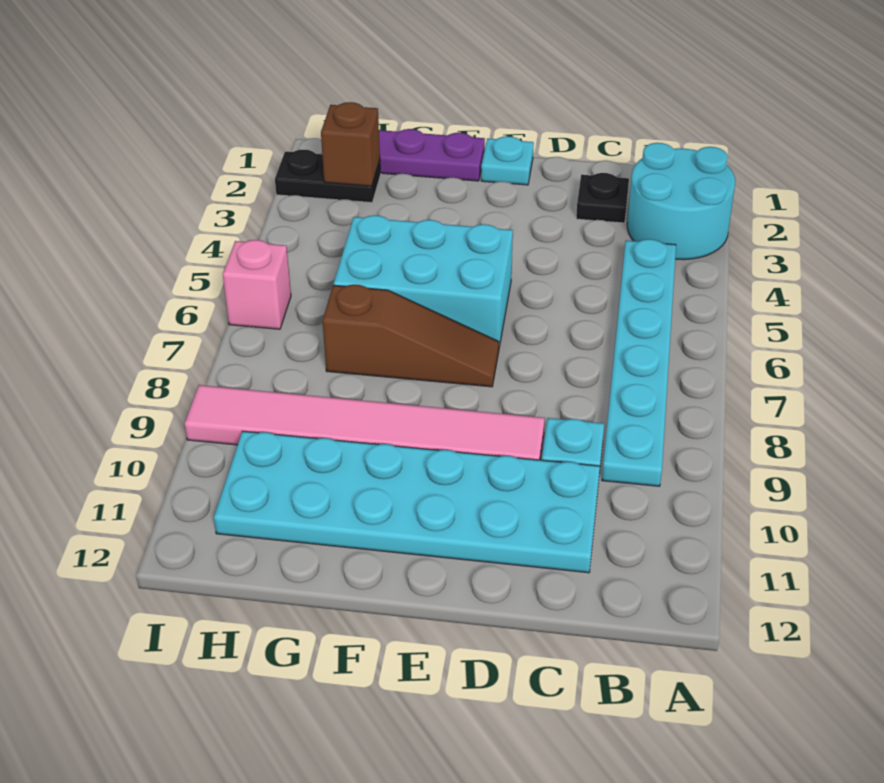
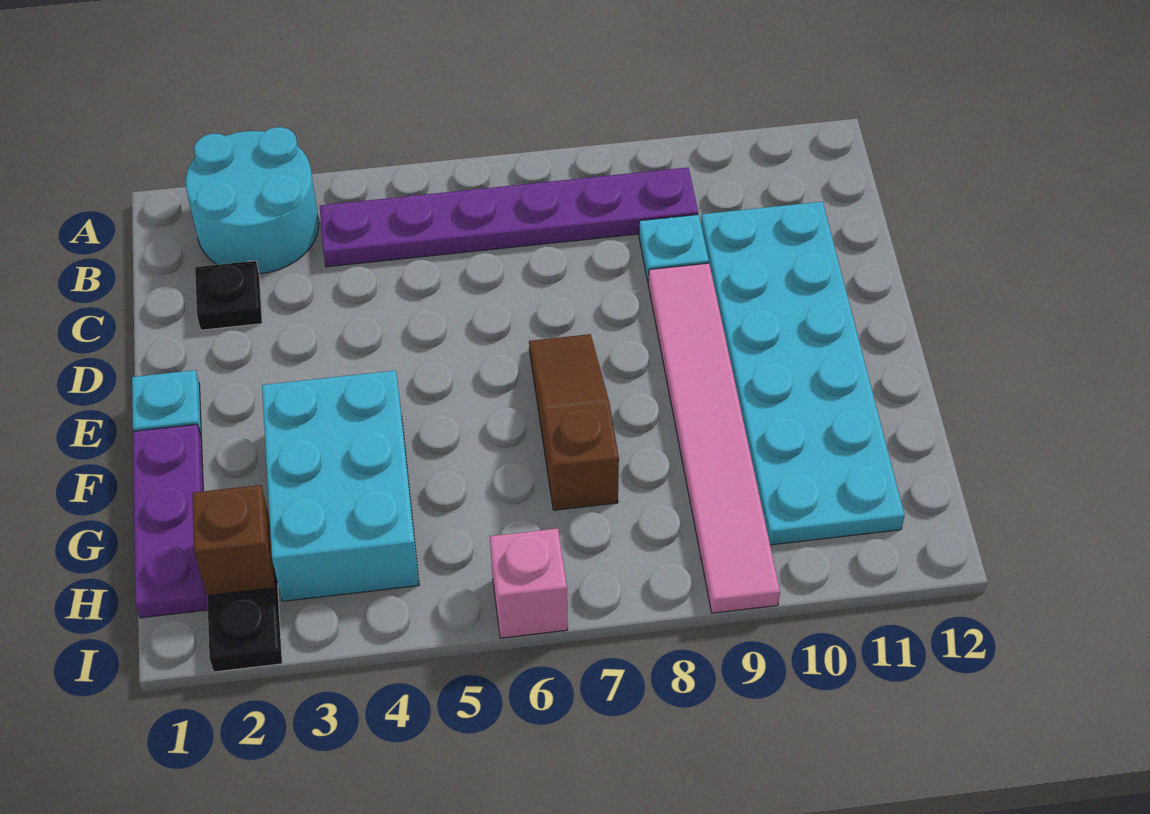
cyan 1x6 plate [602,239,676,486] -> purple 1x6 plate [320,167,698,267]
cyan 2x3 brick [334,215,513,347] -> cyan 2x3 brick moved to [262,370,419,601]

